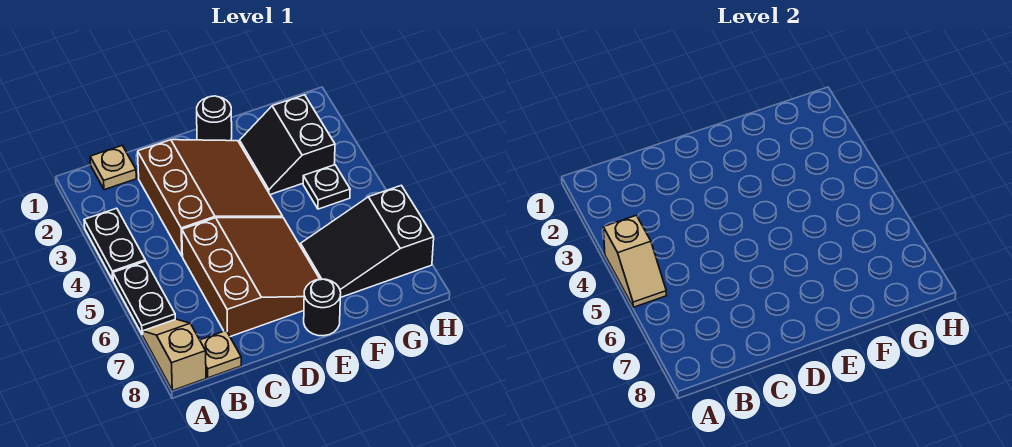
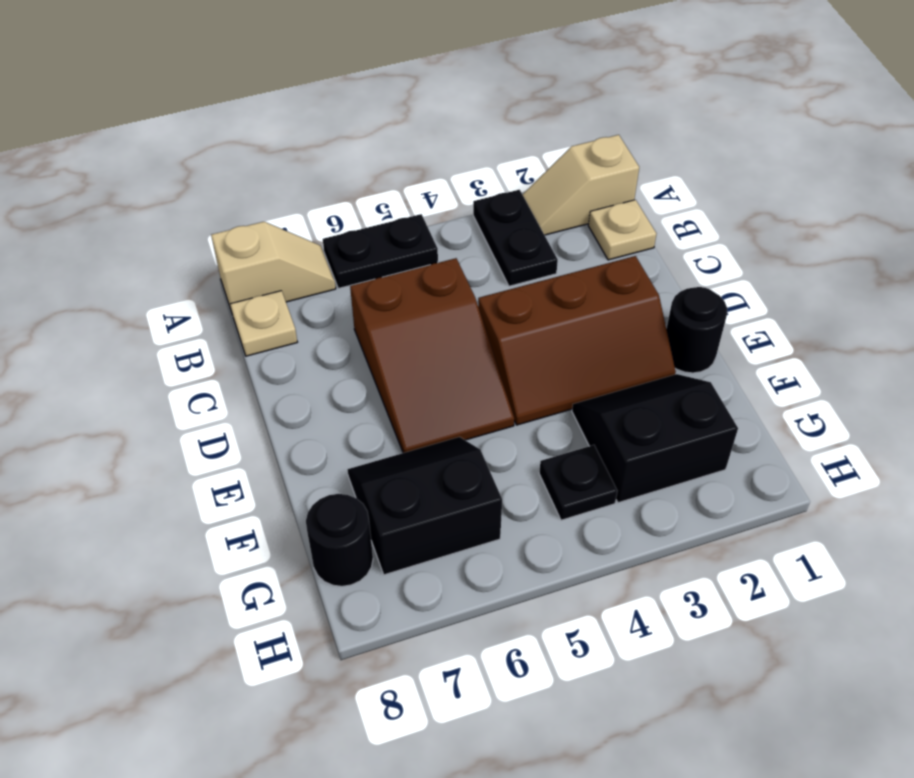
black 1x2 plate [84,208,145,280] -> black 1x2 plate turned to [473,190,558,286]
tan 1x2 slope [603,215,667,307] -> tan 1x2 slope moved to [522,135,639,235]
brown 3x3 slope [138,140,283,256] -> brown 2x3 slope [478,256,676,425]
brown 3x3 slope [182,218,319,337] -> brown 2x3 slope [350,258,514,453]
black 1x1 round brick [304,279,341,336] -> black 1x1 round brick moved to [306,494,373,586]
black 2x3 slope [301,185,434,298] -> black 2x2 slope [348,437,502,575]

